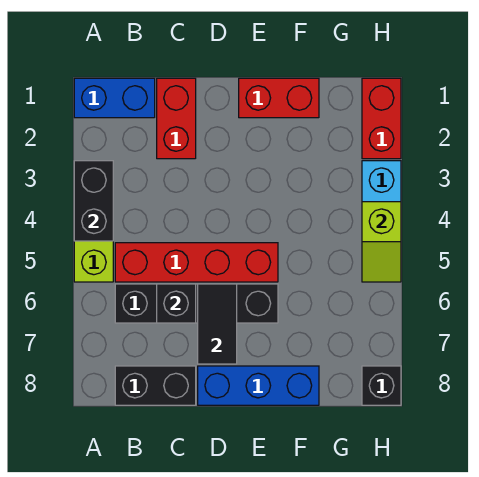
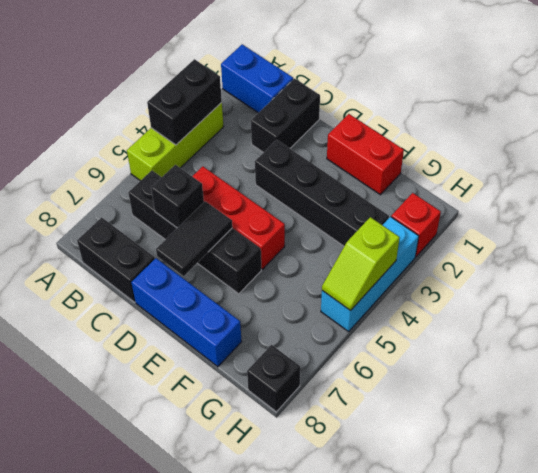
red 1x4 brick [115,243,278,282] -> red 1x3 brick [192,166,285,269]
red 1x2 brick [157,78,196,159] -> black 1x2 brick [251,79,320,153]
none -> black 1x4 brick [255,140,389,246]
red 1x2 brick [362,78,401,159] -> red 1x1 brick [391,193,441,257]

